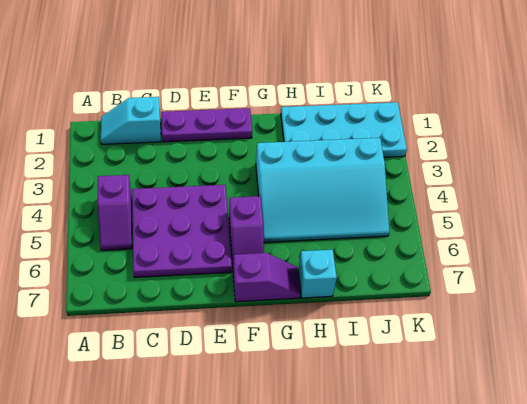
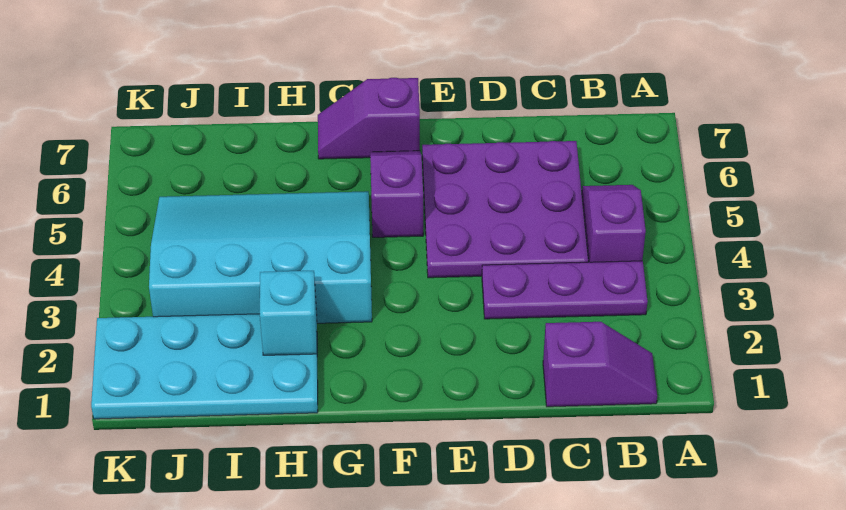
cyan 1x2 slope [101,97,161,144] -> purple 1x2 slope [543,322,657,407]
purple 1x3 plate [161,108,252,142] -> purple 1x3 plate moved to [482,261,648,319]
cyan 1x1 brick [298,250,337,298] -> cyan 1x1 brick moved to [260,271,317,355]

